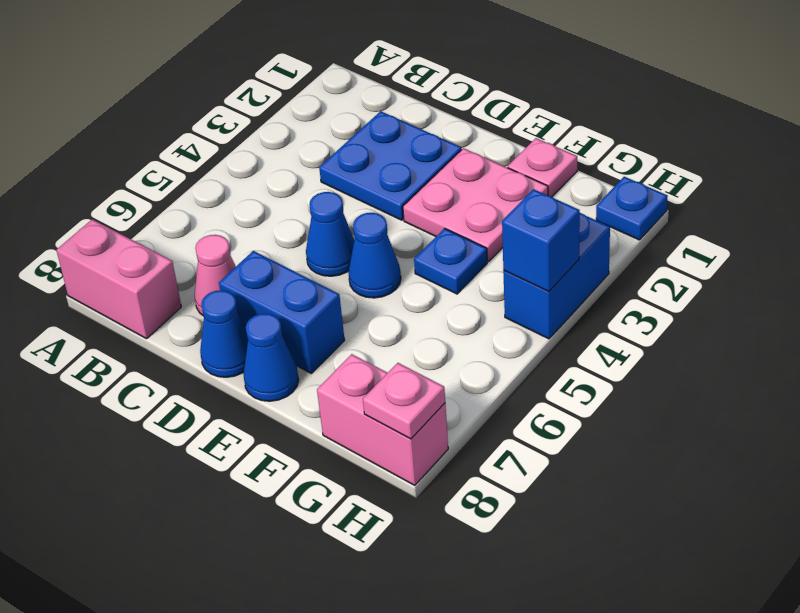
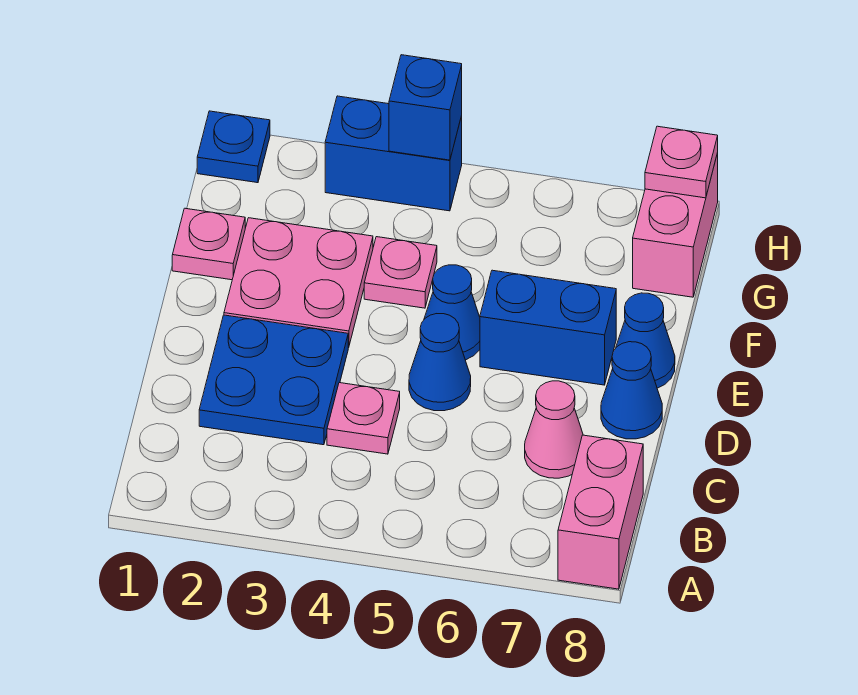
none -> pink 1x1 plate [327,383,400,454]
blue 1x2 brick [219,251,345,373] -> blue 1x2 brick turned to [480,270,616,385]
blue 1x1 plate [414,228,487,294] -> pink 1x1 plate [364,237,437,308]

